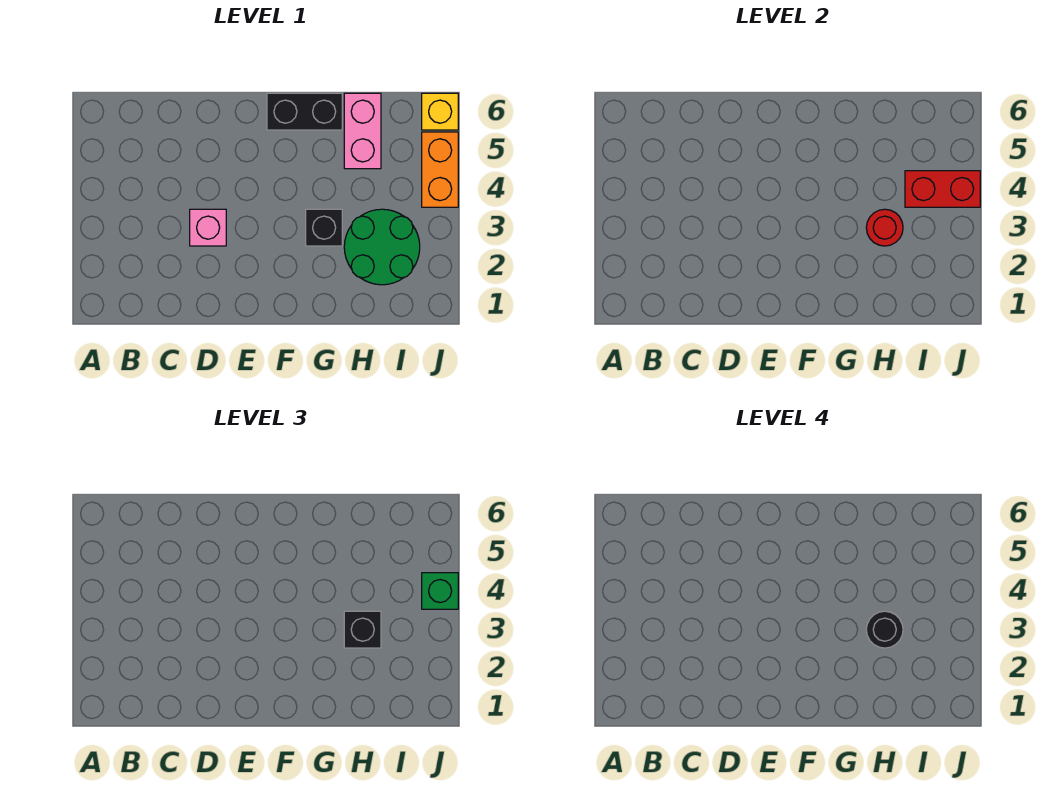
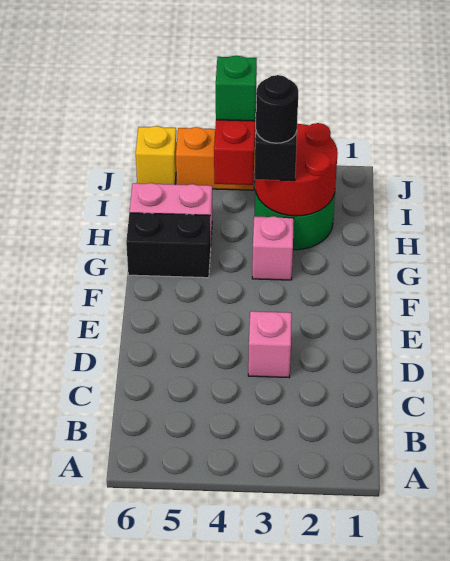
black 1x2 brick [267,93,342,130] -> black 1x2 brick turned to [126,213,211,278]
black 1x1 brick [306,209,342,246] -> pink 1x1 brick [252,216,294,280]
red 1x1 round brick [866,209,903,246] -> red 2x2 round brick [255,123,338,216]

